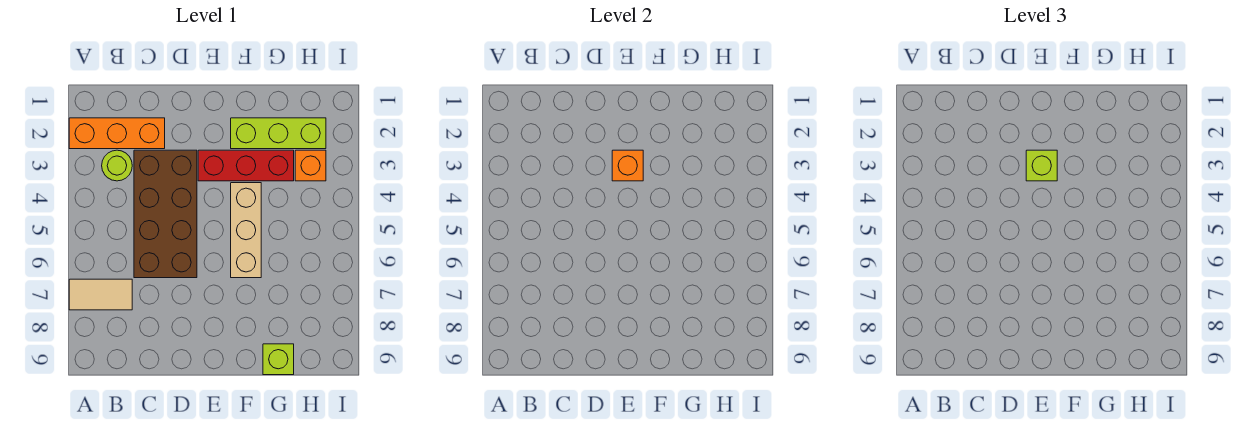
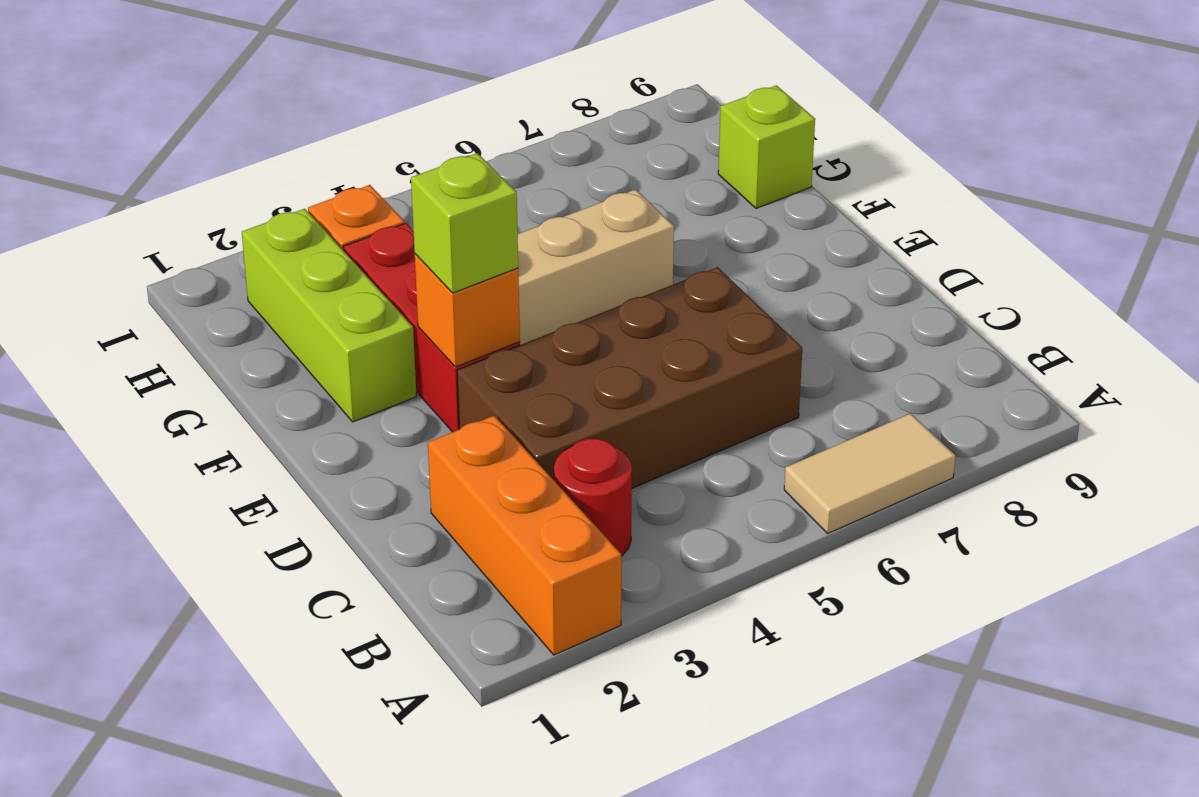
tan 1x2 tile [69,279,132,310] -> tan 1x2 tile turned to [784,413,955,533]
lime 1x1 round brick [102,150,132,181] -> red 1x1 round brick [554,439,632,556]

